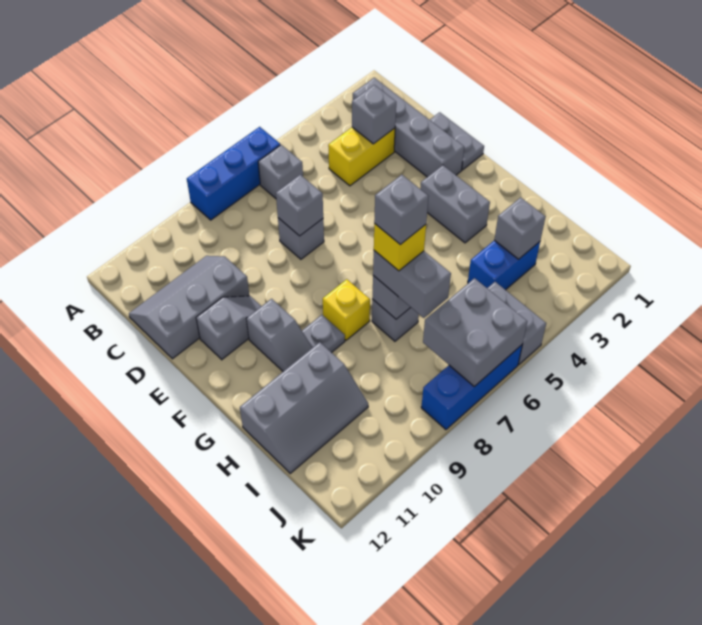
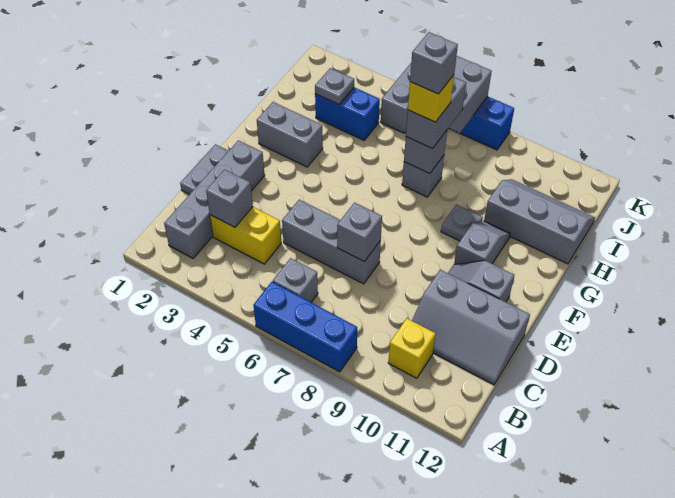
grey 1x1 brick [278,218,324,259] -> grey 1x3 brick [282,200,381,284]
grey 1x2 brick [420,165,490,243] -> grey 1x2 brick turned to [257,102,323,167]
yellow 1x1 brick [323,279,370,340] -> yellow 1x1 brick moved to [388,318,436,378]
grey 1x1 brick [494,197,546,259] -> grey 1x1 plate [315,68,354,104]

